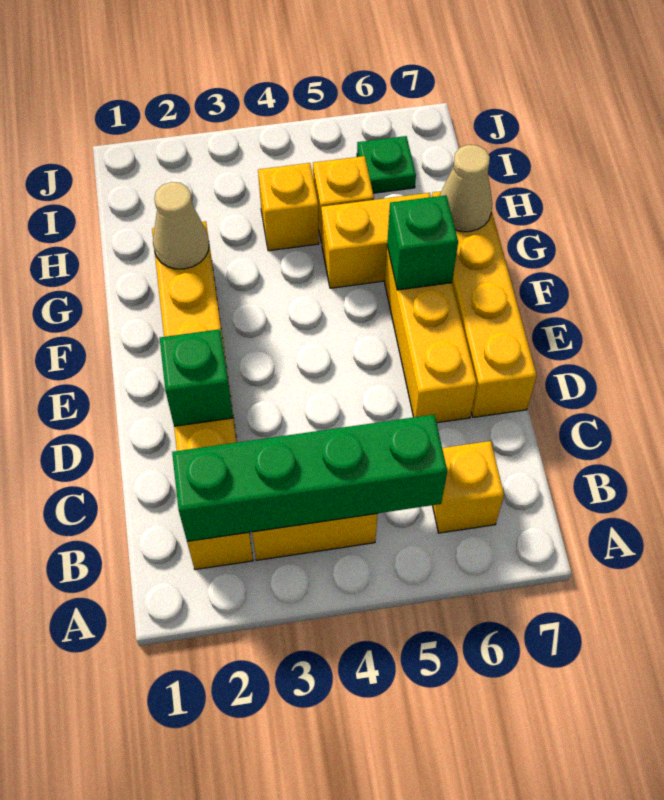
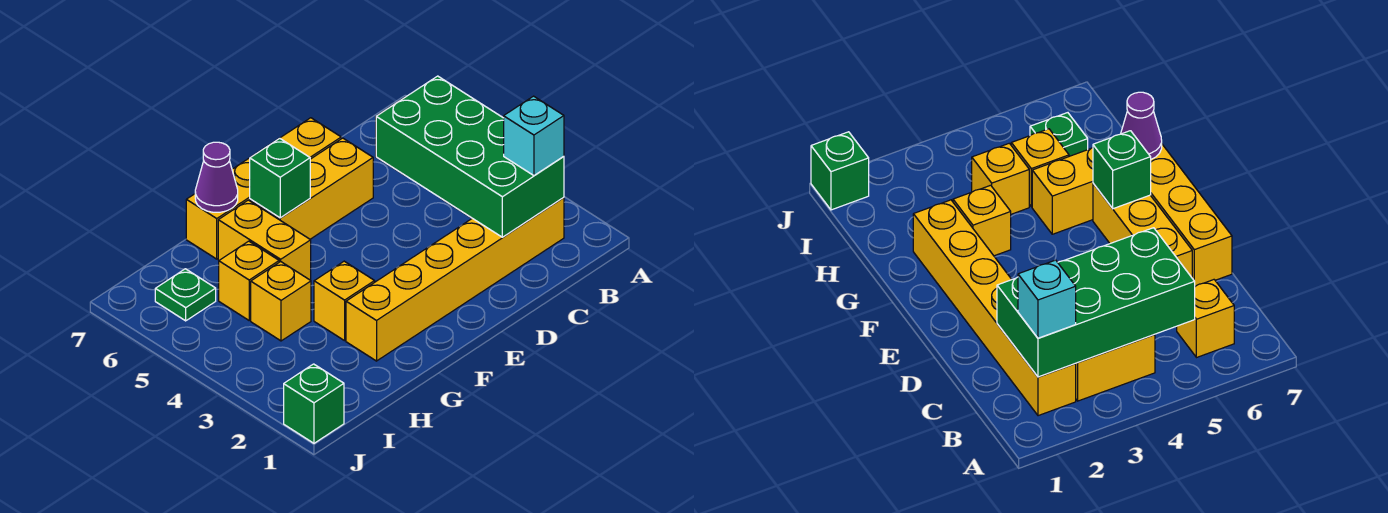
green 1x4 brick [172,415,447,541] -> green 2x4 brick [376,76,564,237]
none -> cyan 1x1 brick [504,96,564,176]
green 1x1 brick [160,329,233,426] -> green 1x1 brick moved to [284,364,344,443]
tan 1x1 cone [153,182,209,269] -> none
none -> yellow 1x1 brick [314,261,375,341]
tan 1x1 cone [440,145,492,232] -> purple 1x1 cone [195,142,238,212]

